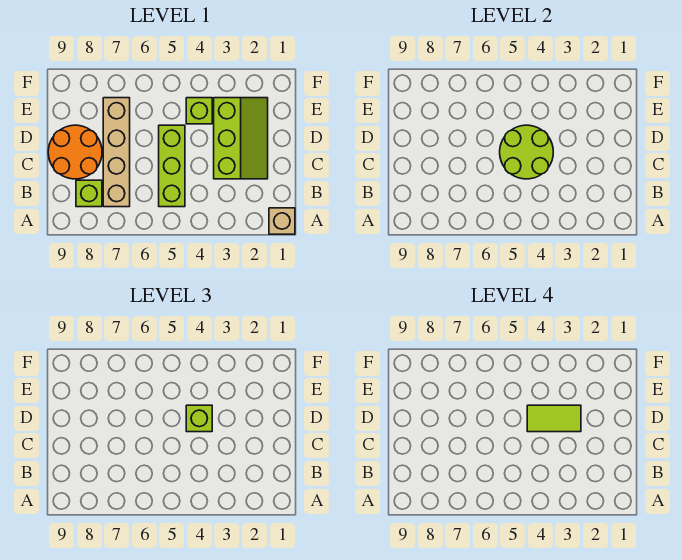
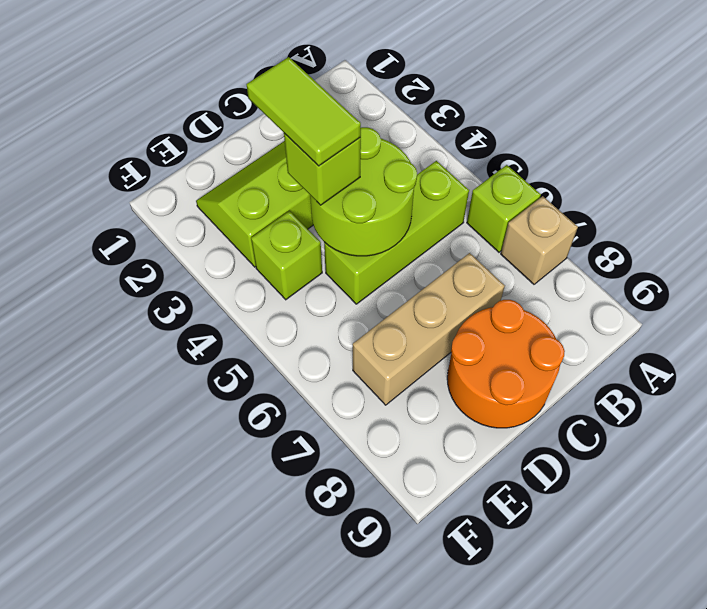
tan 1x1 brick [269,208,295,234] -> tan 1x1 brick moved to [501,196,578,284]
tan 1x4 brick [103,98,130,207] -> tan 1x3 brick [353,253,505,405]
lime 1x1 brick [76,180,102,207] -> lime 1x1 brick moved to [467,165,541,252]

